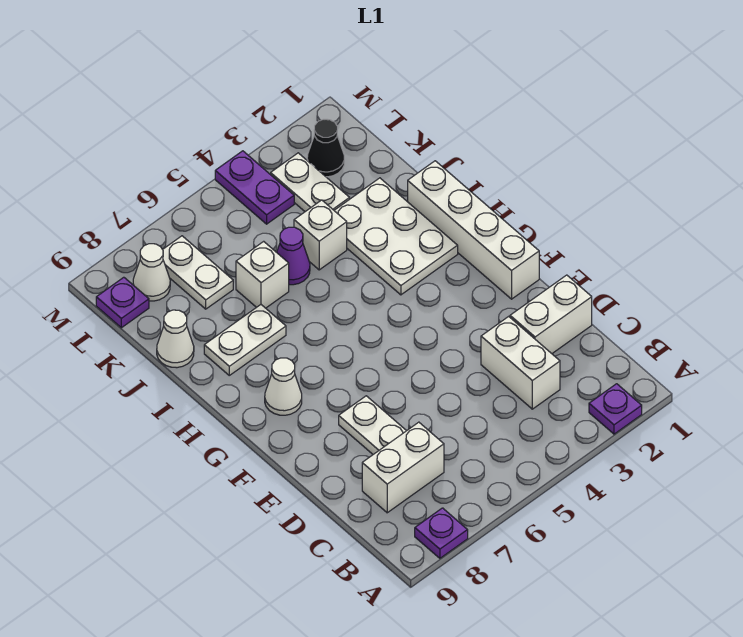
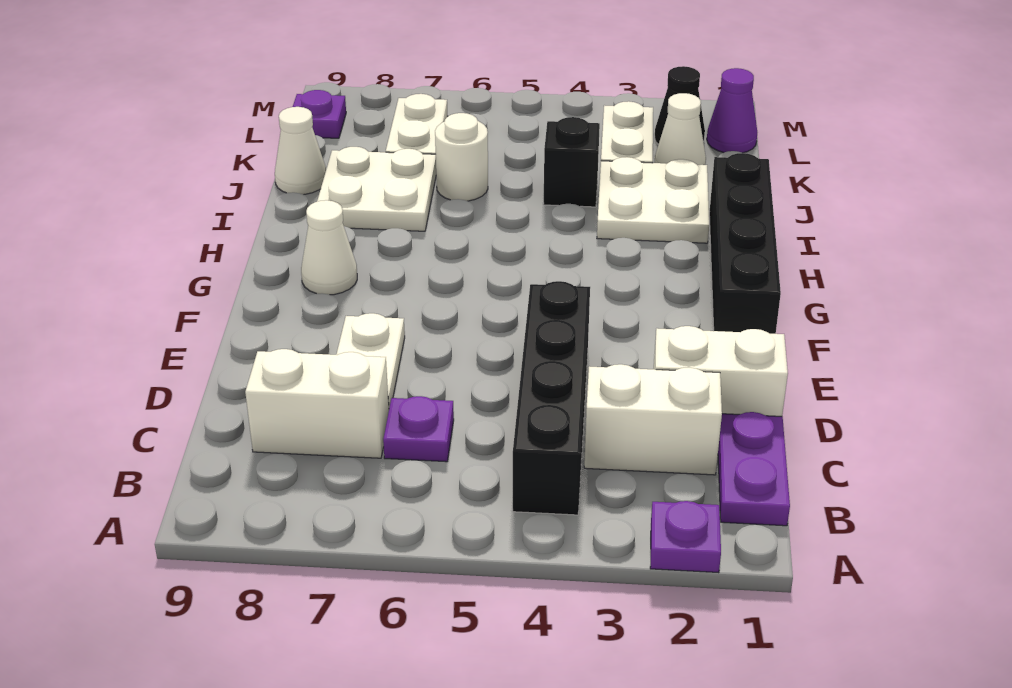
purple 1x1 plate [415,508,468,558] -> purple 1x1 plate moved to [383,396,454,462]
none -> black 1x4 brick [513,281,590,515]
white 1x2 brick [481,316,560,409] -> white 1x2 brick turned to [584,364,722,475]
white 1x4 brick [408,161,539,299] -> black 1x4 brick [709,153,781,334]
white 2x3 plate [334,178,458,295] -> white 2x2 plate [597,157,709,243]
white 1x2 plate [204,305,286,375] -> white 2x2 plate [317,147,436,231]
white 1x1 brick [294,200,347,270] -> black 1x1 brick [543,117,600,207]
purple 1x1 cone [277,227,310,285] -> purple 1x1 cone moved to [707,68,757,153]
white 1x1 brick [236,241,289,308] -> white 1x1 round brick [435,113,488,201]
purple 1x2 plate [215,151,294,224] -> purple 1x2 plate moved to [718,412,790,526]
white 1x1 cone [133,244,170,301] -> white 1x1 cone moved to [654,93,706,165]

